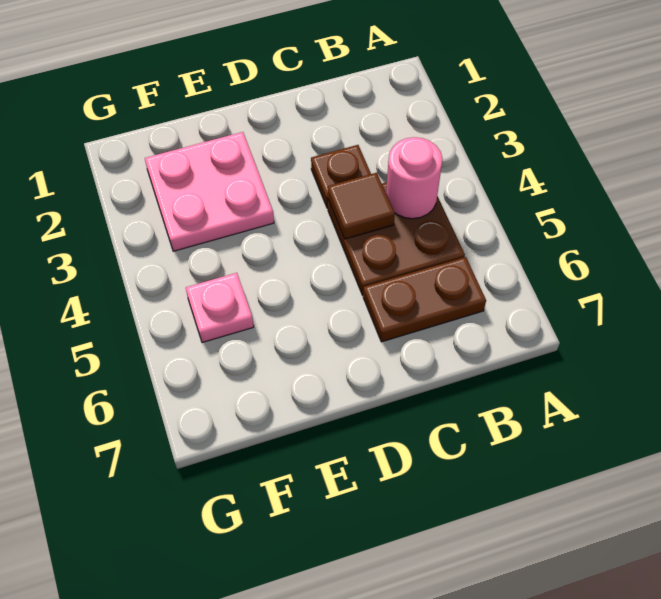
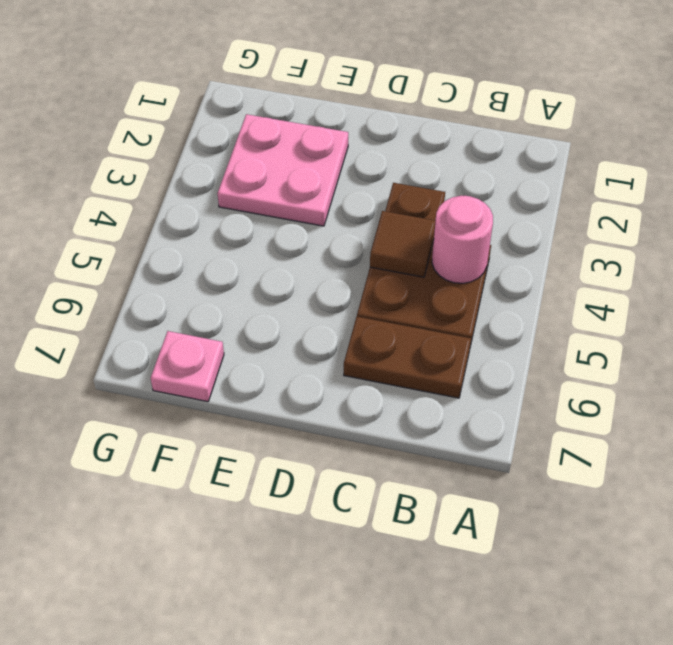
pink 1x1 plate [186,273,254,343] -> pink 1x1 plate moved to [151,331,224,402]

